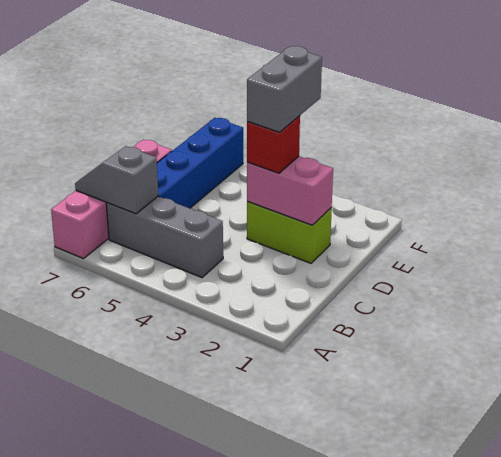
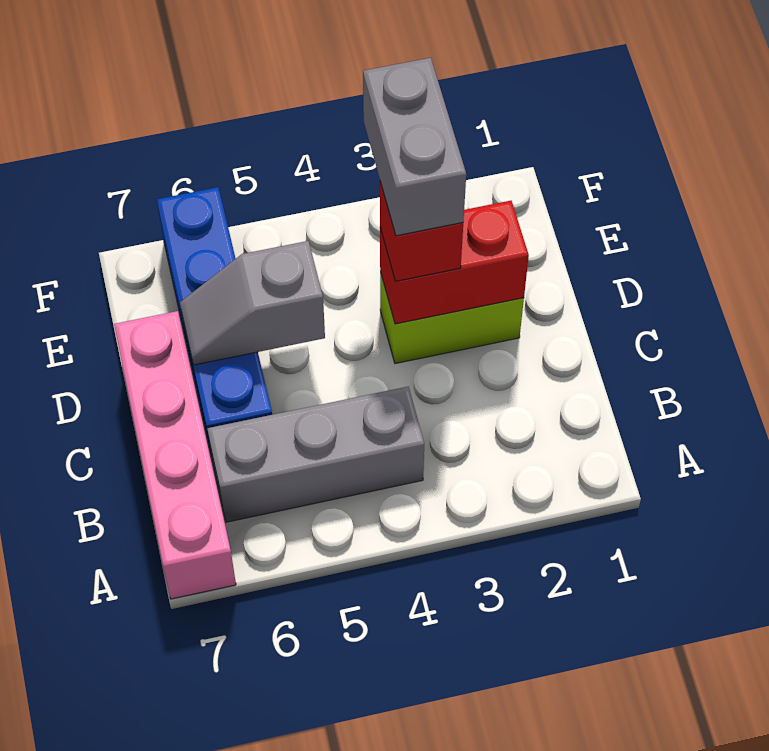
grey 1x2 slope [75,146,158,214] -> grey 1x2 slope moved to [180,241,325,365]
pink 1x2 brick [247,156,333,225] -> red 1x2 brick [380,201,529,324]

